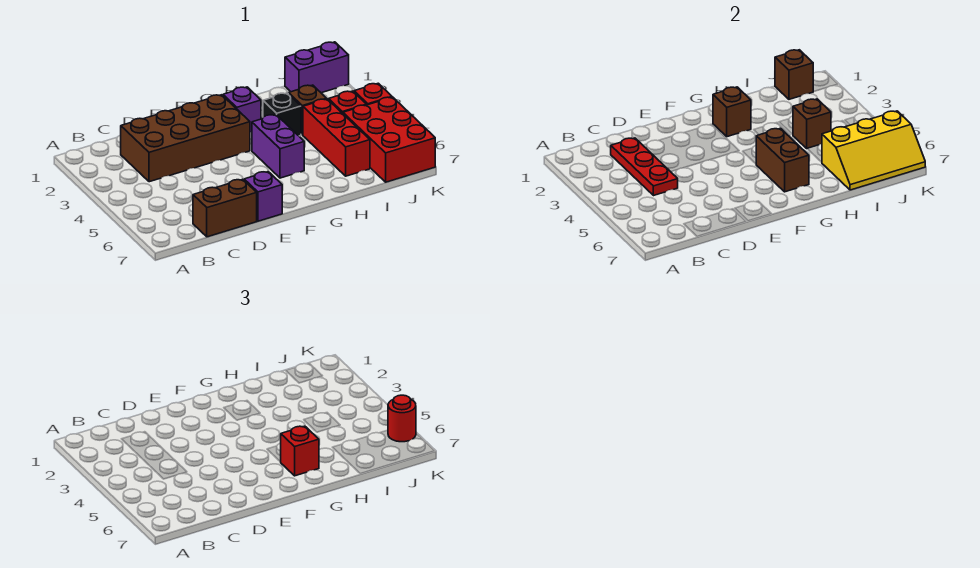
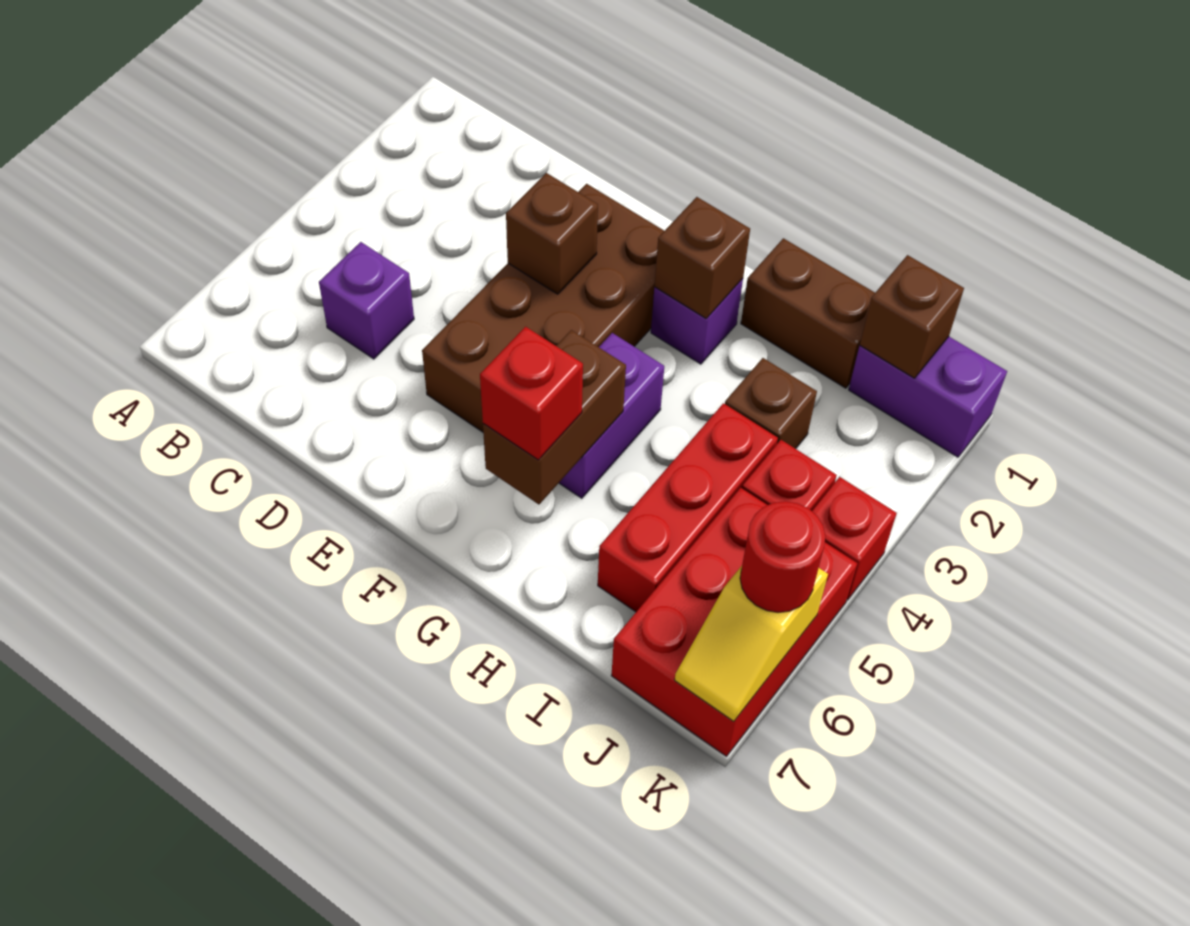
brown 2x4 brick [121,95,250,182] -> brown 2x4 brick turned to [422,184,664,432]
red 1x3 plate [611,138,678,196] -> none
brown 1x2 brick [193,179,257,237] -> brown 1x2 brick moved to [741,238,875,388]
purple 1x1 brick [244,172,282,221] -> purple 1x1 brick moved to [319,242,414,359]
black 1x1 brick [263,93,301,136] -> none
brown 1x1 brick [793,99,831,148] -> brown 1x1 brick moved to [506,173,598,294]
yellow 2x3 slope [822,111,925,190] -> yellow 1x2 slope [675,566,828,721]

